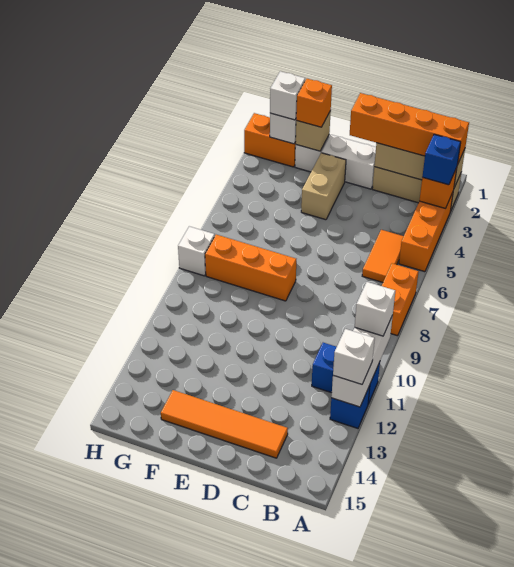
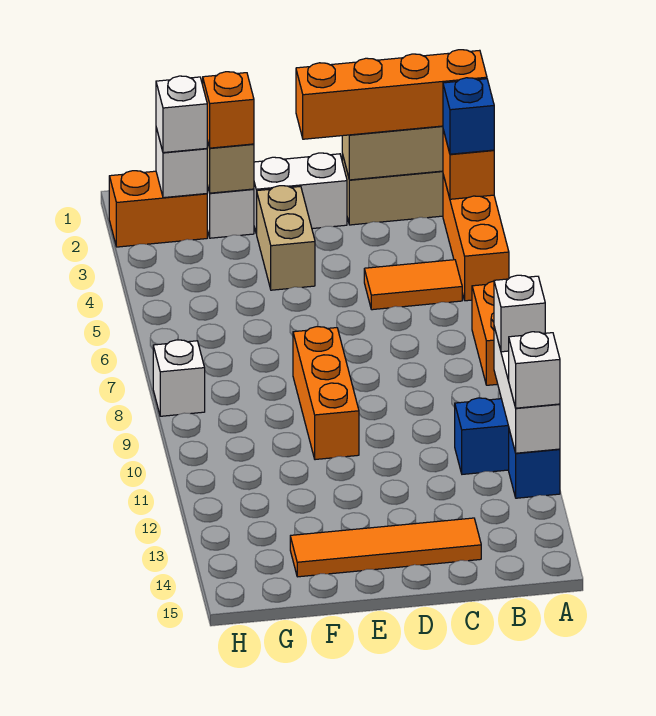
orange 1x2 tile [362,230,404,282] -> orange 1x2 tile turned to [364,260,462,310]
orange 1x3 brick [205,235,296,301] -> orange 1x3 brick turned to [293,327,359,460]

